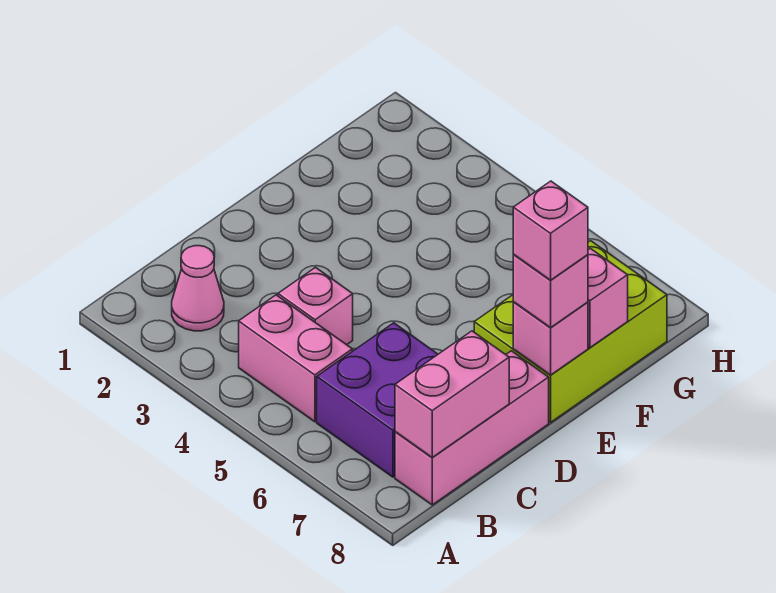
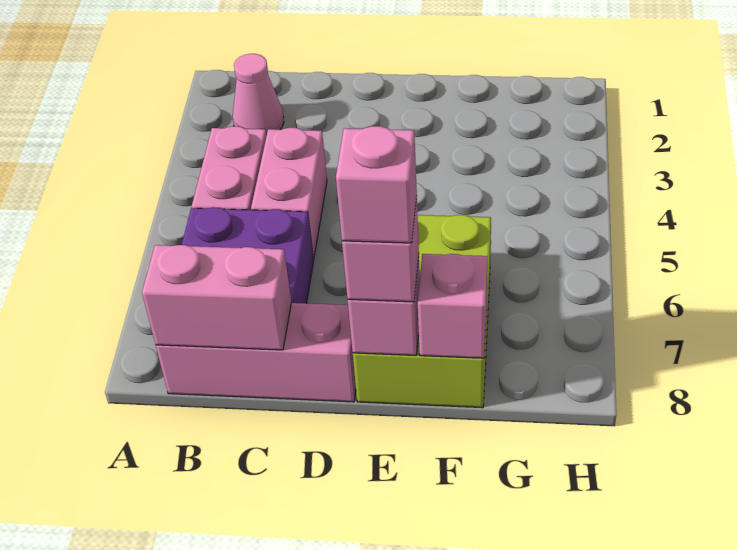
pink 1x1 brick [278,267,353,345] -> pink 1x2 brick [251,128,327,259]
lime 2x3 brick [474,241,667,422] -> lime 2x3 brick turned to [353,215,491,408]

